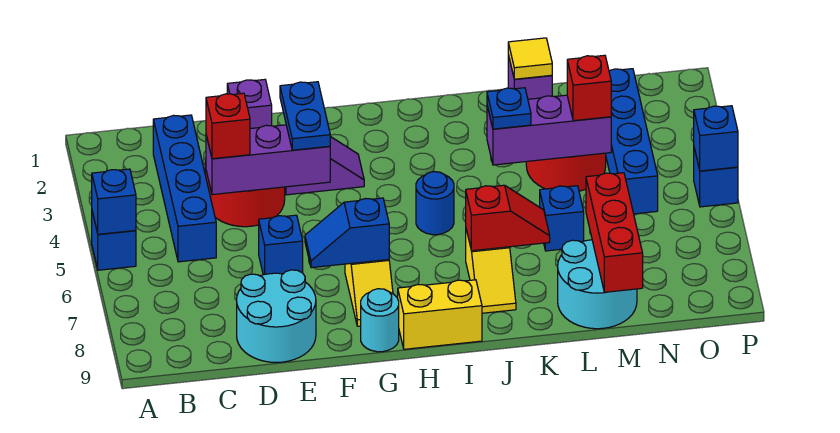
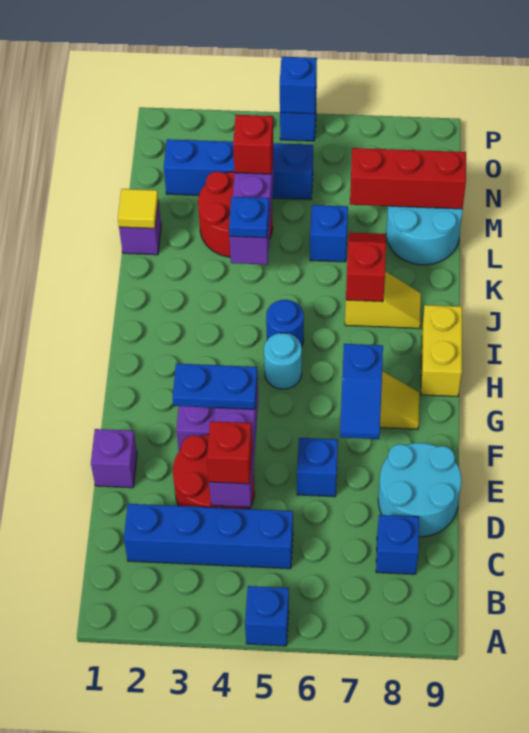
blue 1x1 brick [92,169,136,234] -> blue 1x1 brick moved to [376,515,419,574]
cyan 1x1 round brick [361,289,399,352] -> cyan 1x1 round brick moved to [264,333,302,389]

